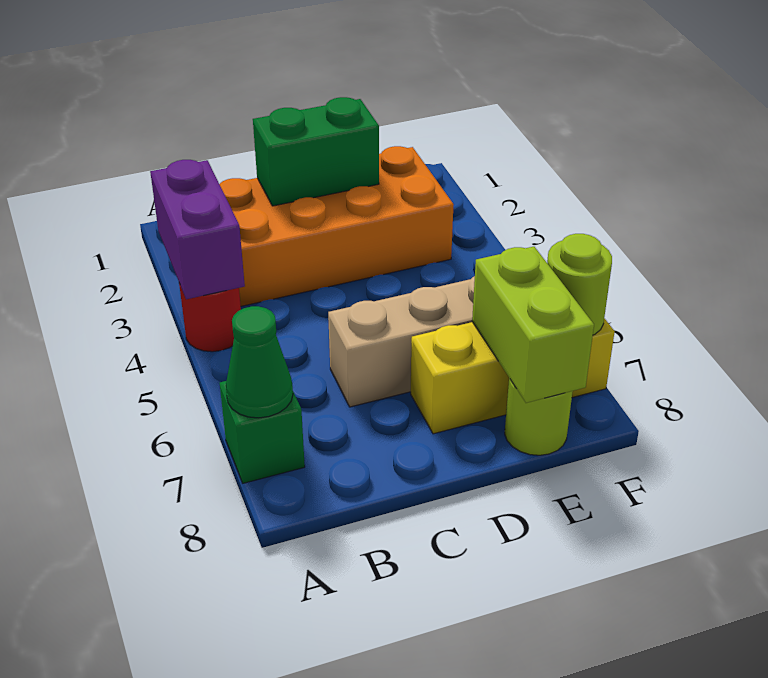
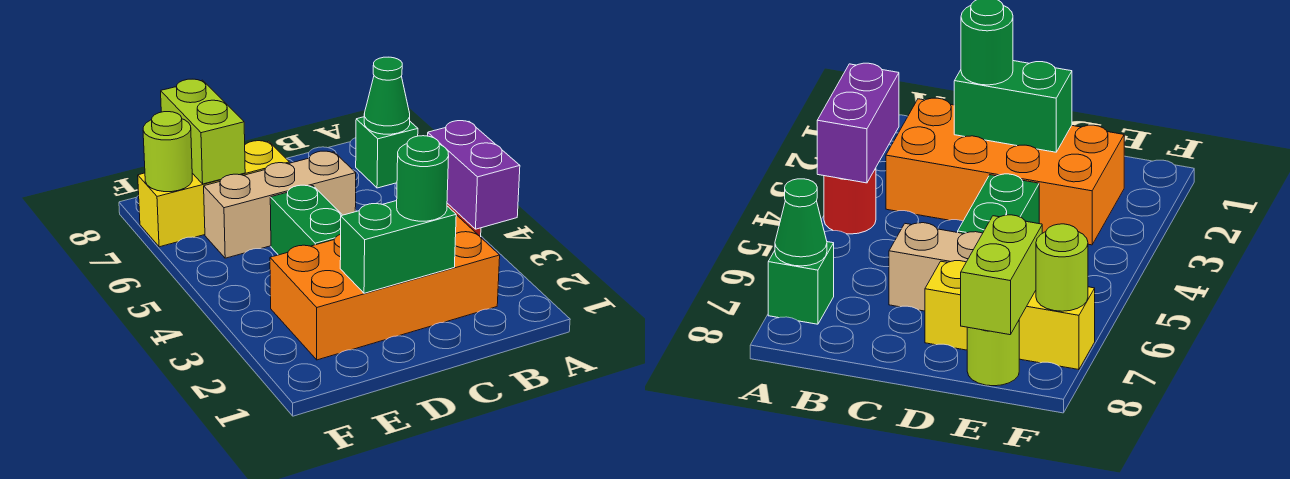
none -> green 1x1 round brick [397,136,449,221]
none -> green 1x2 brick [270,185,342,255]

